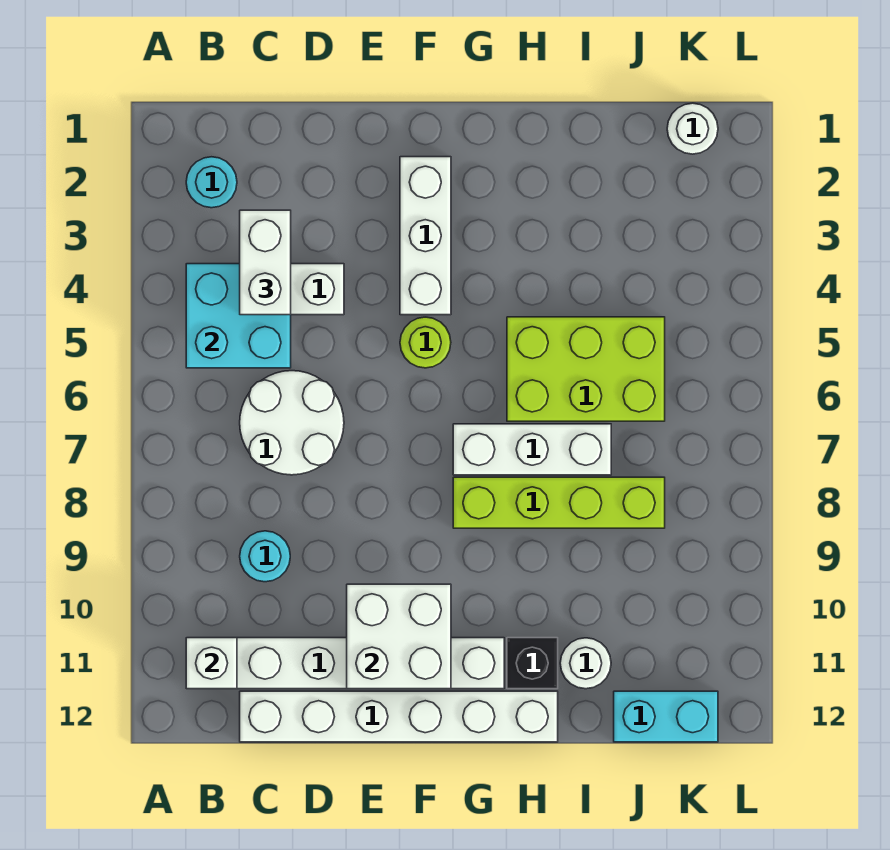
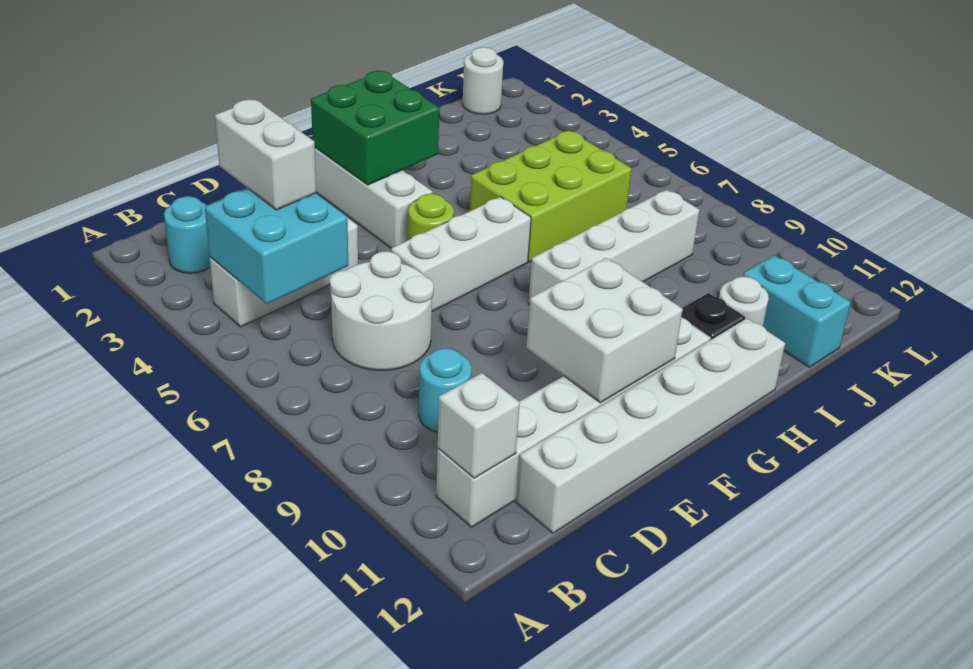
none -> green 2x2 brick [311,71,439,185]
white 1x3 brick [453,424,611,475] -> white 1x3 brick moved to [391,197,531,311]
lime 1x4 brick [453,477,665,528] -> white 1x4 brick [528,190,700,305]
cyan 1x2 brick [614,691,718,742] -> cyan 1x2 brick turned to [743,255,851,367]

